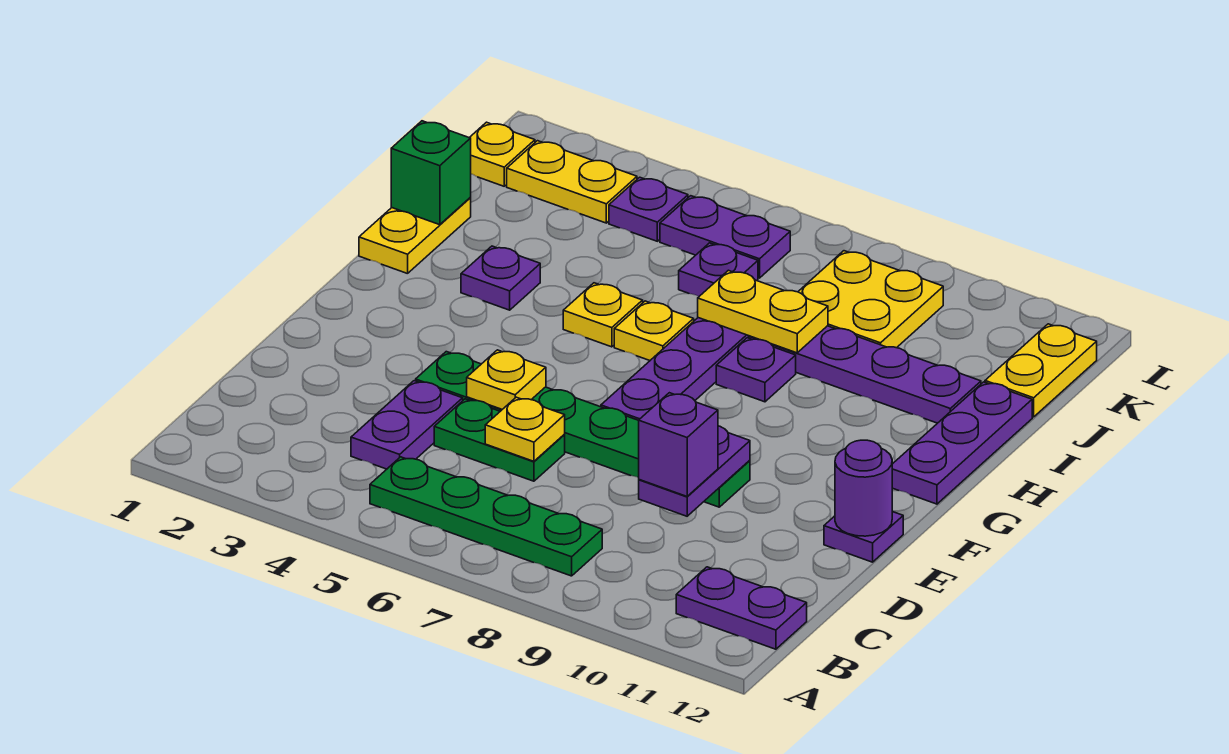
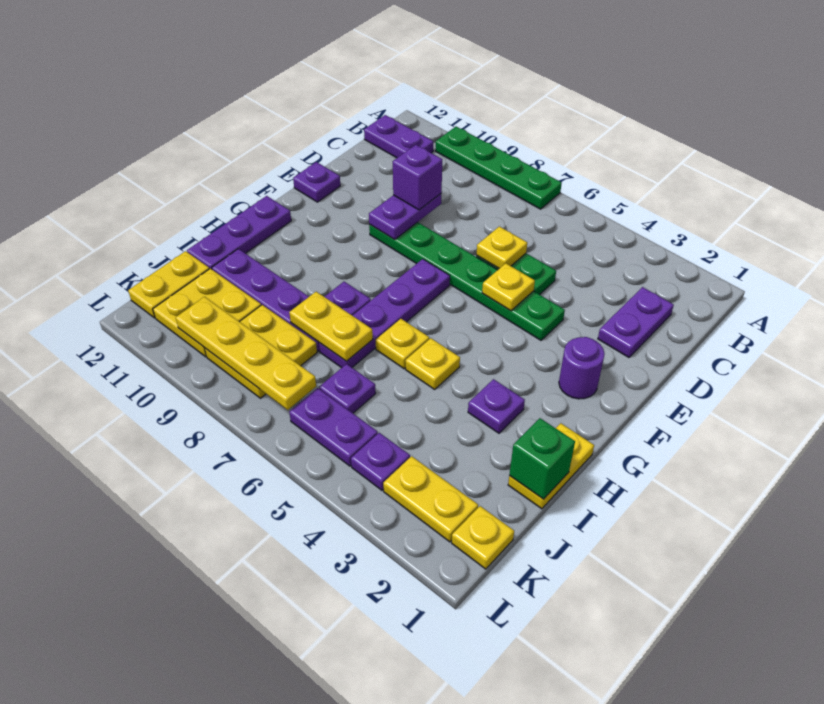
green 1x4 plate [370,457,602,576] -> green 1x4 plate moved to [435,127,562,209]
purple 1x2 plate [351,381,463,469] -> purple 1x2 plate moved to [598,287,674,357]
purple 1x1 round brick [835,440,892,536] -> purple 1x1 round brick moved to [559,337,605,399]
none -> yellow 2x2 plate [153,268,261,357]
none -> yellow 1x4 plate [176,297,316,410]

